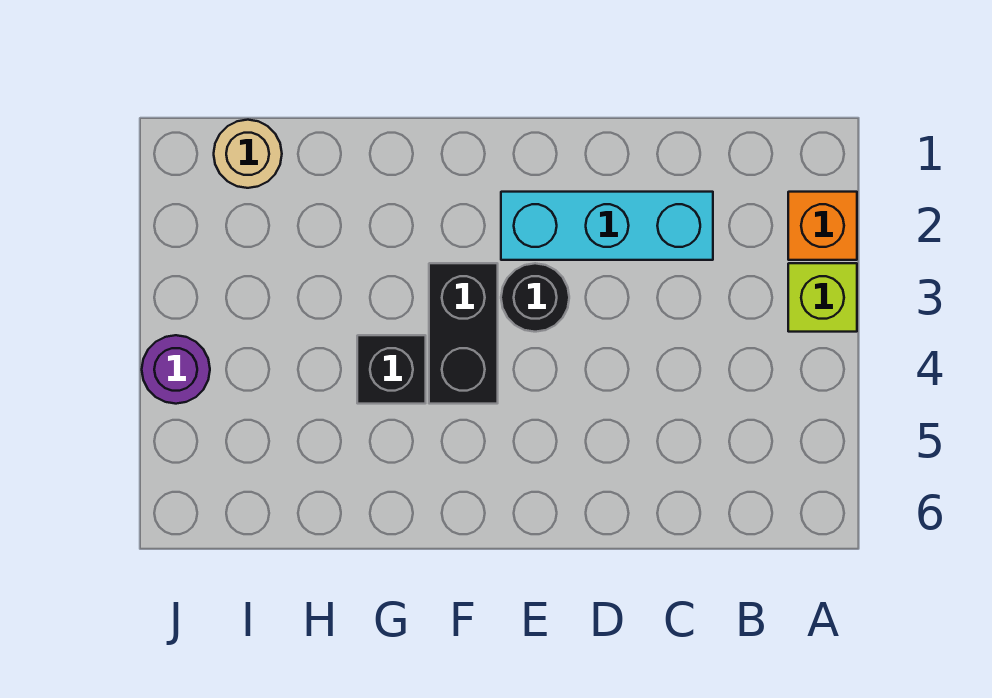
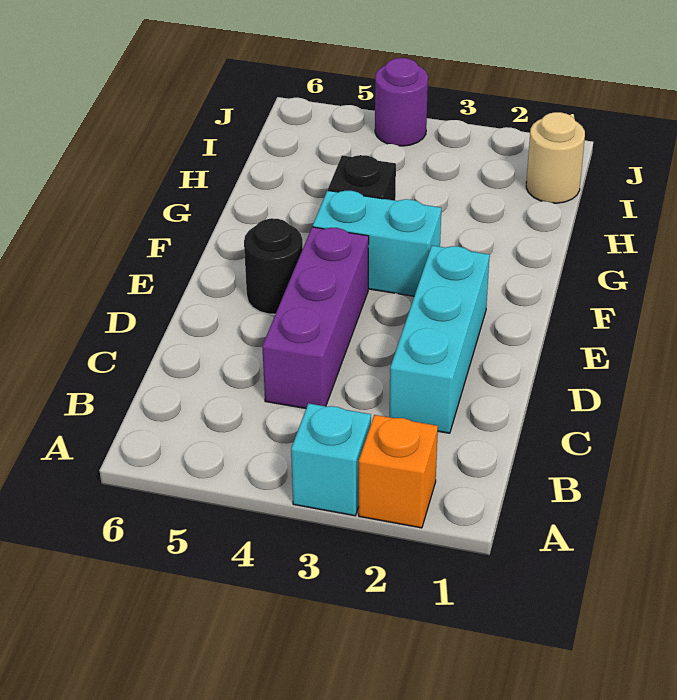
lime 1x1 brick [788,263,857,332] -> cyan 1x1 brick [291,403,371,516]
none -> purple 1x3 brick [262,227,369,409]
black 1x1 round brick [501,263,569,332] -> black 1x1 round brick moved to [244,218,303,314]
black 1x2 brick [429,263,498,404] -> cyan 1x2 brick [313,190,441,296]

